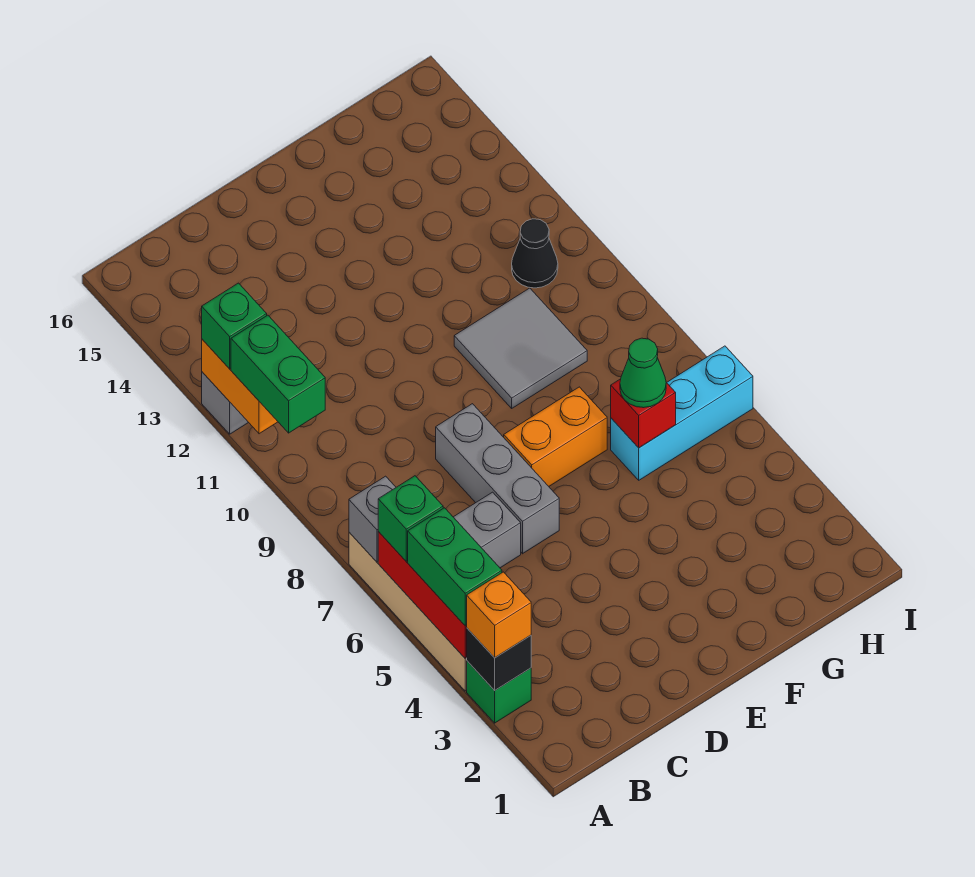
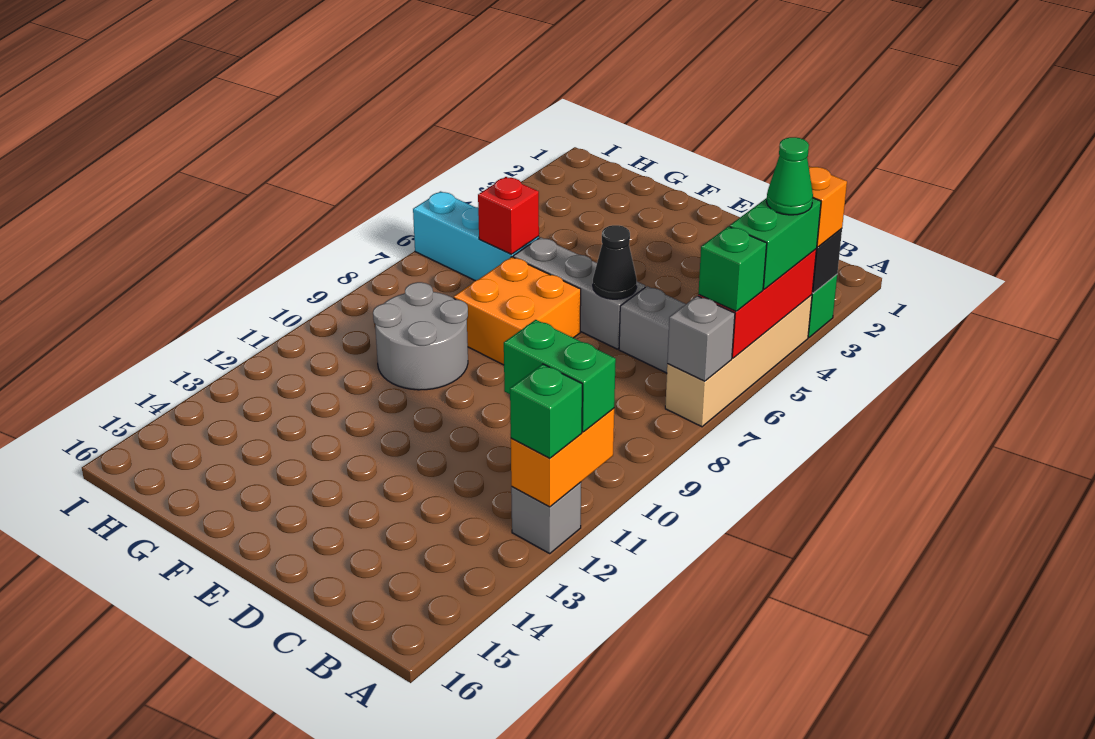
green 1x2 brick [231,315,325,433] -> green 1x2 brick turned to [504,320,616,432]
grey 1x3 brick [436,404,559,554] -> grey 1x3 brick turned to [513,237,645,349]
orange 1x2 brick [504,387,607,486] -> orange 2x2 brick [454,257,581,365]
grey 2x2 tile [454,288,587,408] -> grey 2x2 round brick [373,282,468,390]
green 1x1 cone [620,338,666,408] -> green 1x1 cone moved to [766,137,813,215]
black 1x1 cone [512,219,558,288] -> black 1x1 cone moved to [593,225,637,299]

